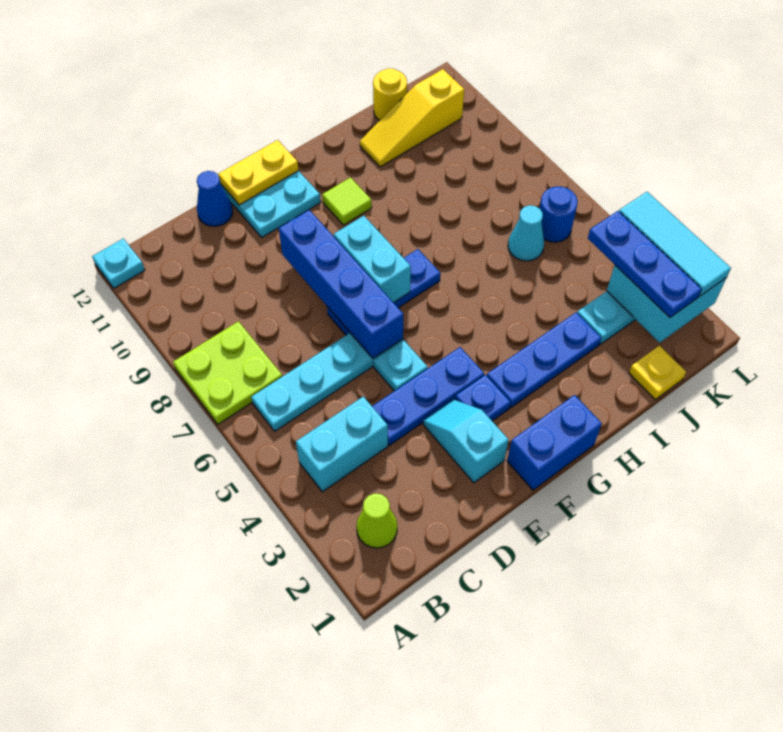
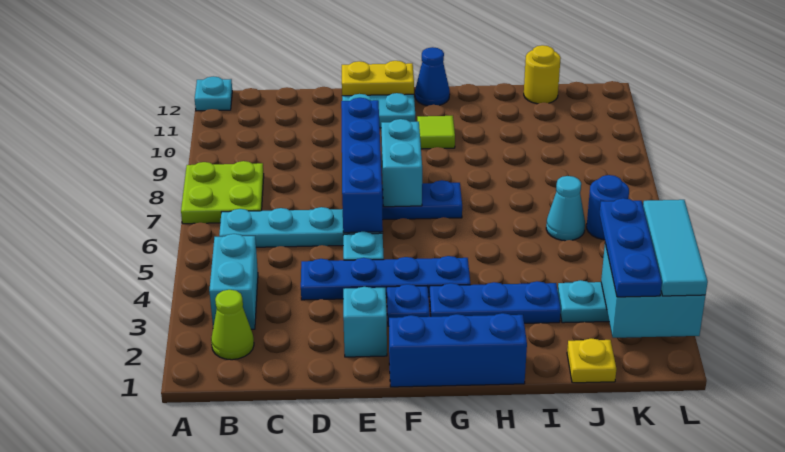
cyan 1x2 brick [296,396,388,492] -> cyan 1x2 brick turned to [209,234,258,329]
blue 1x3 plate [372,347,484,445] -> blue 1x4 plate [301,256,470,300]
blue 1x1 cone [197,171,233,226] -> blue 1x1 cone moved to [415,47,450,106]
blue 1x2 brick [507,395,602,490] -> blue 1x3 brick [389,313,527,387]
yellow 1x3 slope [360,69,464,167] -> none

